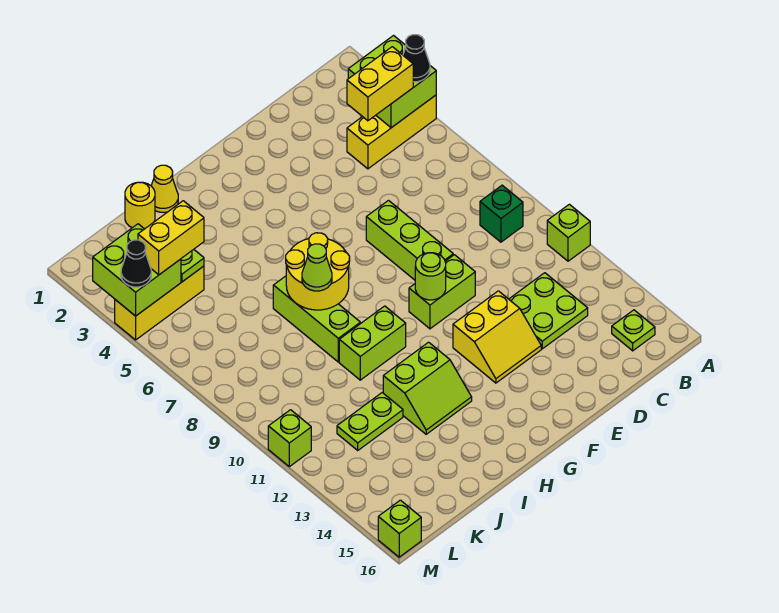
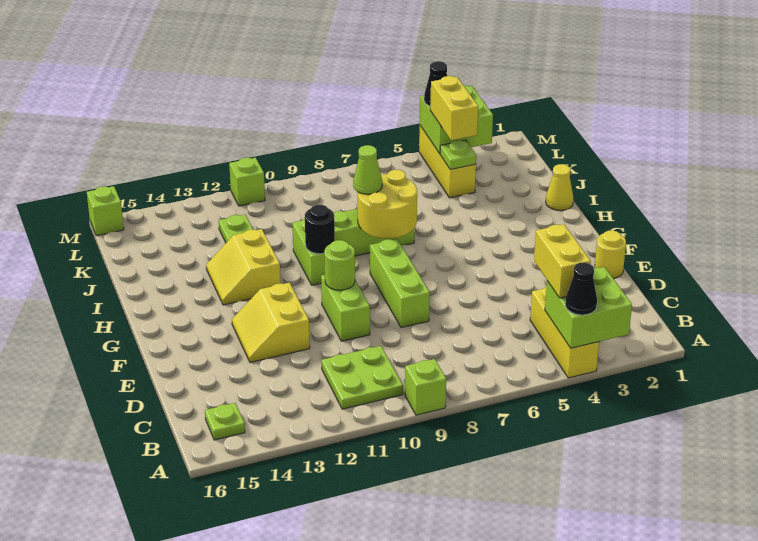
lime 1x1 brick [547,204,590,261] -> lime 1x1 brick moved to [405,359,446,415]
green 1x1 brick [480,185,523,242] -> none
lime 2x2 plate [509,273,588,349] -> lime 2x2 plate moved to [321,346,403,409]
lime 1x3 brick [366,201,453,280] -> lime 1x3 brick turned to [370,239,430,328]
none -> black 1x1 round brick [305,205,335,254]
lime 2x2 slope [383,342,472,434] -> yellow 2x2 slope [206,229,281,305]
yellow 1x1 round brick [125,182,155,229] -> yellow 1x1 round brick moved to [595,230,626,278]

